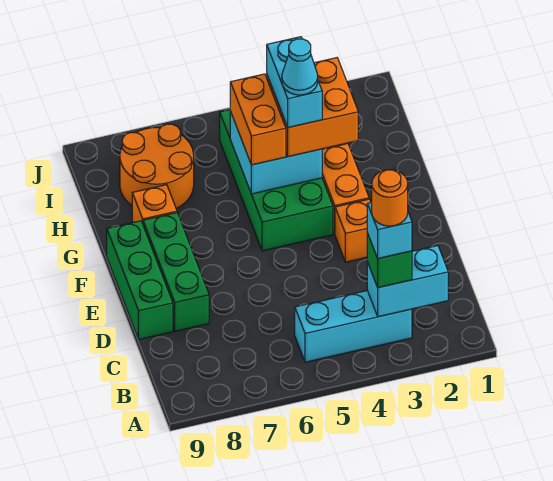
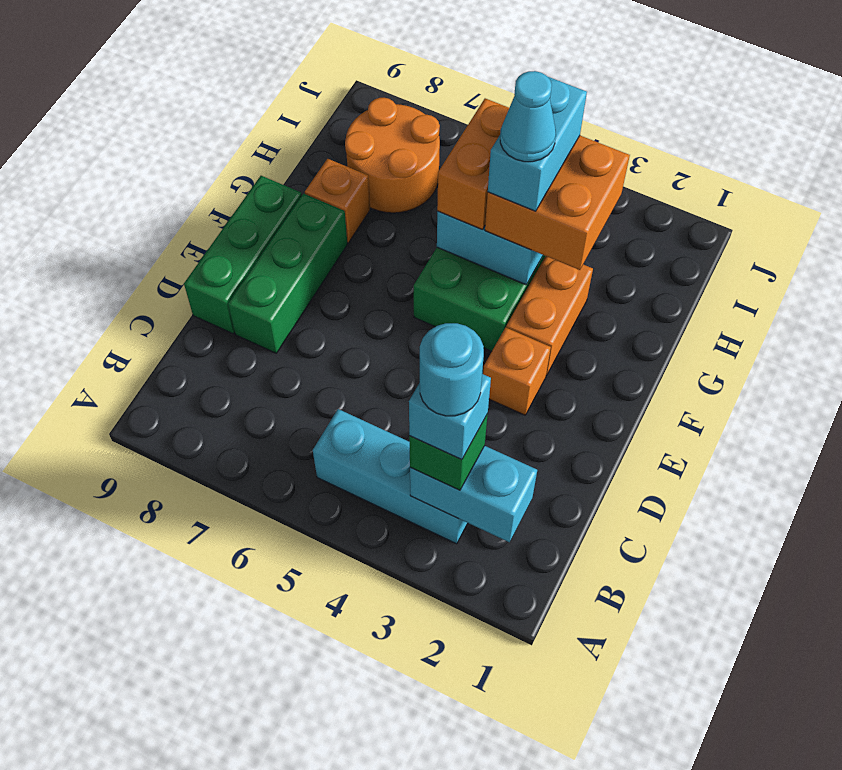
orange 1x1 round brick [372,170,408,226] -> cyan 1x1 round brick [420,323,484,416]

